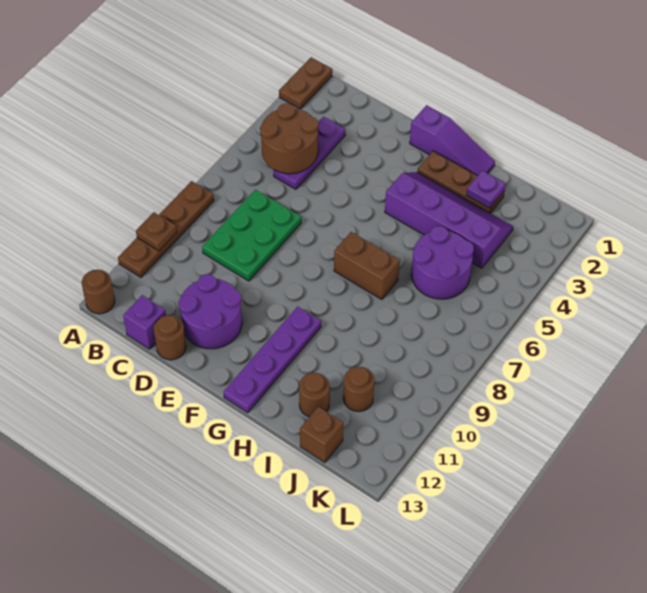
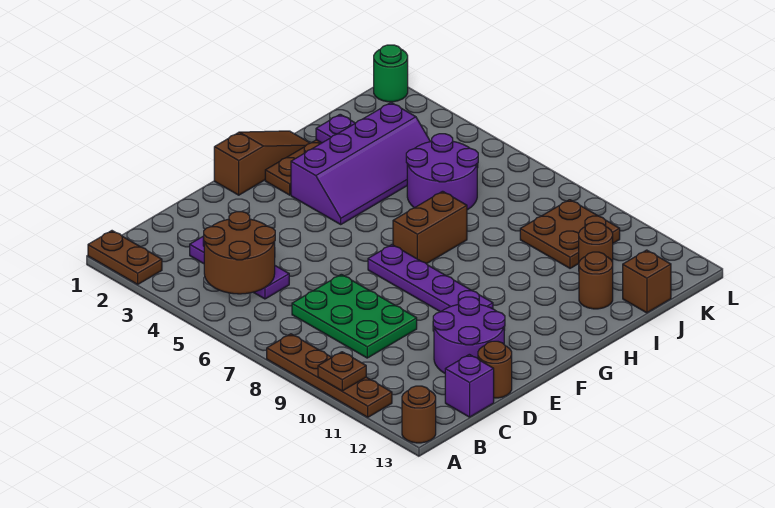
purple 1x3 slope [410,105,495,175] -> brown 1x3 slope [214,131,310,195]
purple 2x4 slope [385,172,513,268] -> purple 2x4 slope turned to [291,103,430,224]
purple 1x4 plate [224,307,321,413] -> purple 1x4 plate moved to [368,245,493,312]
none -> brown 2x2 plate [520,200,620,268]
none -> green 1x1 round brick [374,45,408,102]

